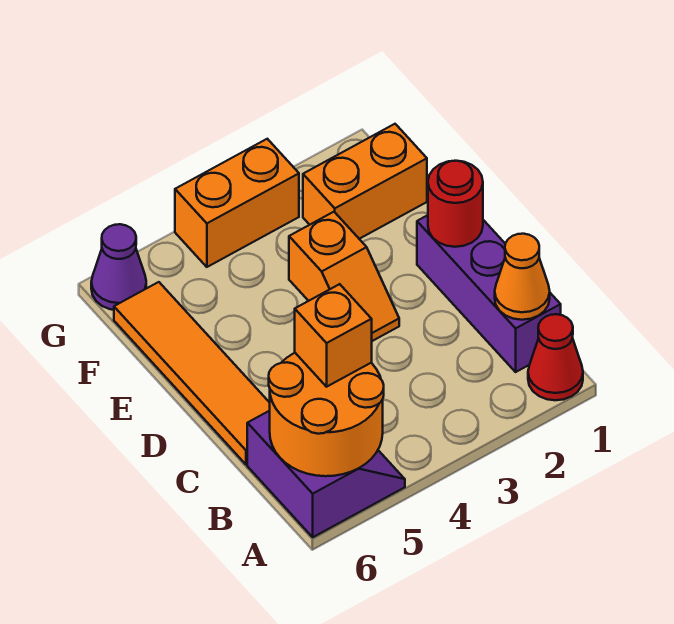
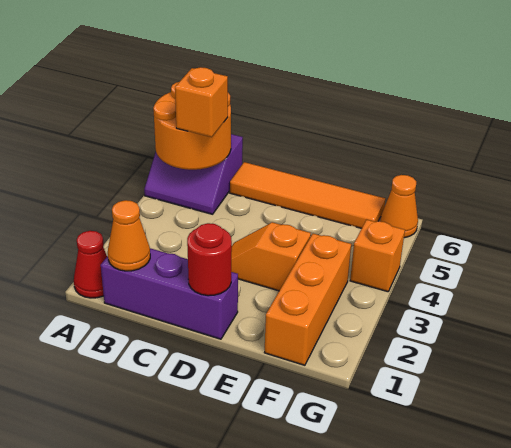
orange 1x2 brick [303,124,427,239] -> orange 1x3 brick [264,234,351,365]
orange 1x2 brick [175,139,299,267] -> orange 1x1 brick [350,220,405,292]
purple 1x1 cone [91,224,146,310] -> orange 1x1 cone [380,175,418,238]

